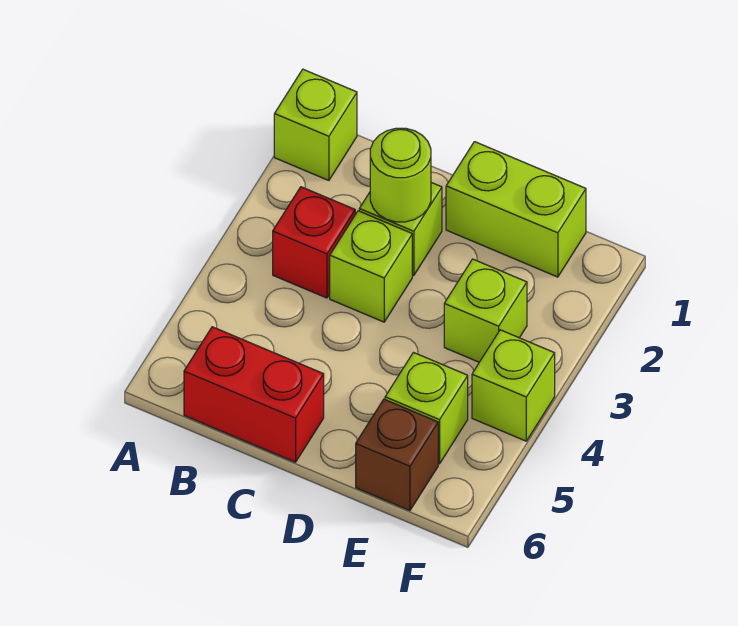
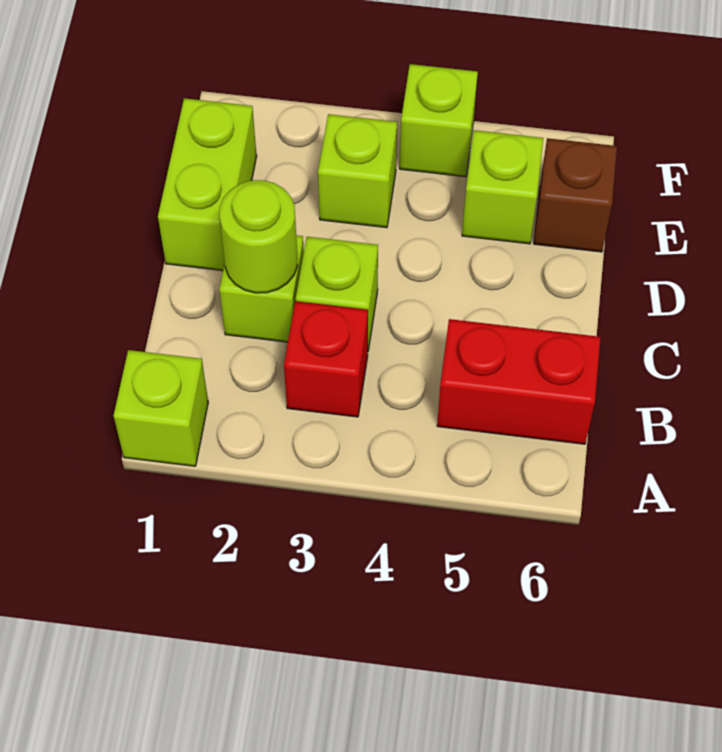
red 1x2 brick [184,327,324,462] -> red 1x2 brick turned to [437,319,601,444]

